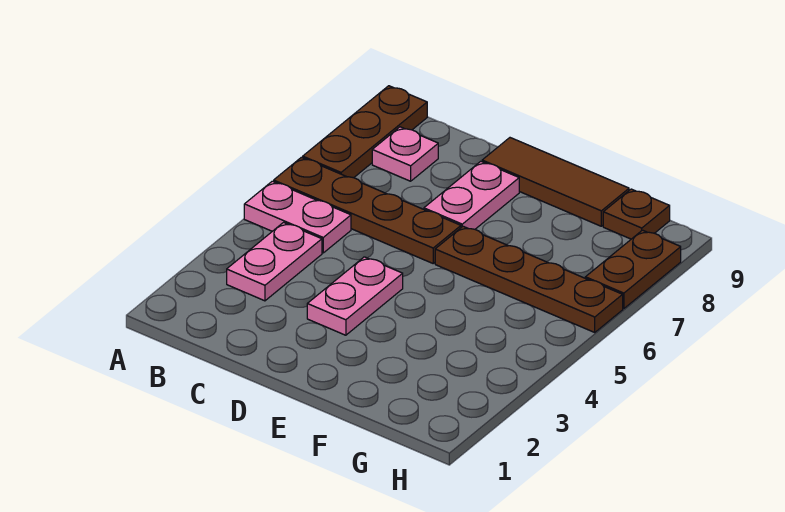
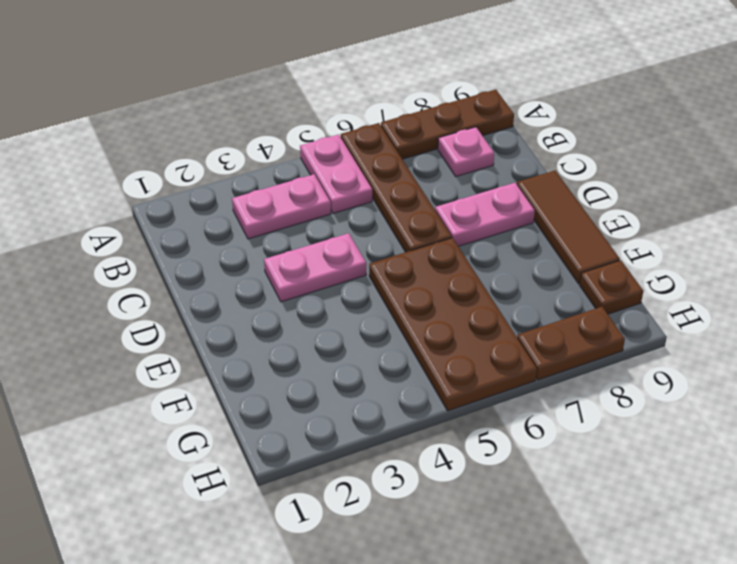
brown 1x4 plate [435,226,623,332] -> brown 2x4 plate [369,238,537,411]

